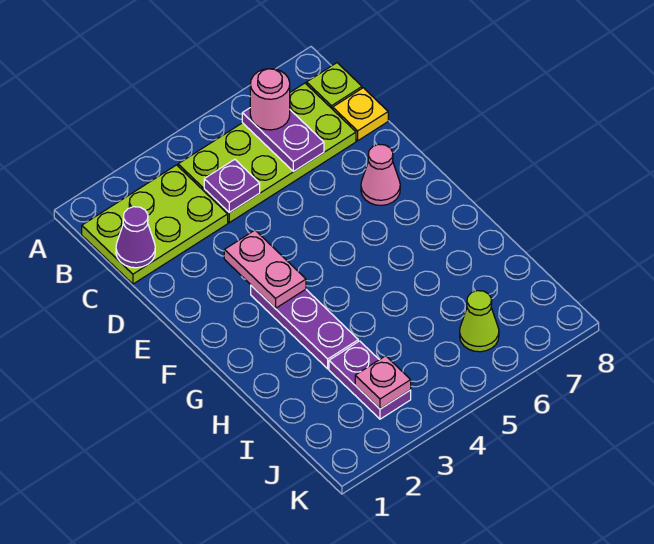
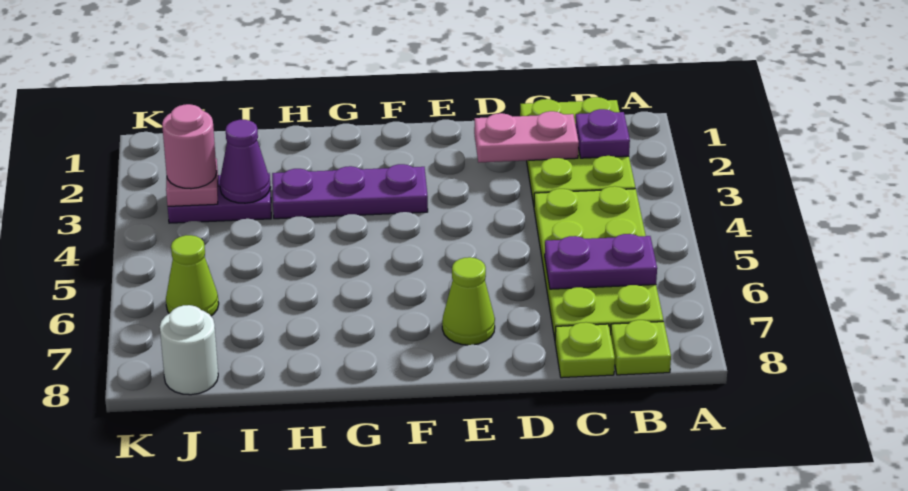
pink 1x1 round brick [250,69,290,130] -> pink 1x1 round brick moved to [162,104,217,189]
purple 1x1 cone [116,207,155,268] -> purple 1x1 cone moved to [220,120,270,203]
purple 1x1 plate [204,159,260,212] -> purple 1x1 plate moved to [575,109,630,158]
yellow 1x1 plate [333,88,388,141] -> lime 1x1 plate [555,322,615,378]
pink 1x2 plate [224,230,306,308] -> pink 1x2 plate moved to [474,111,579,162]
pink 1x1 cone [361,144,400,205] -> lime 1x1 cone [442,257,495,345]
none -> white 1x1 round brick [160,305,218,395]

